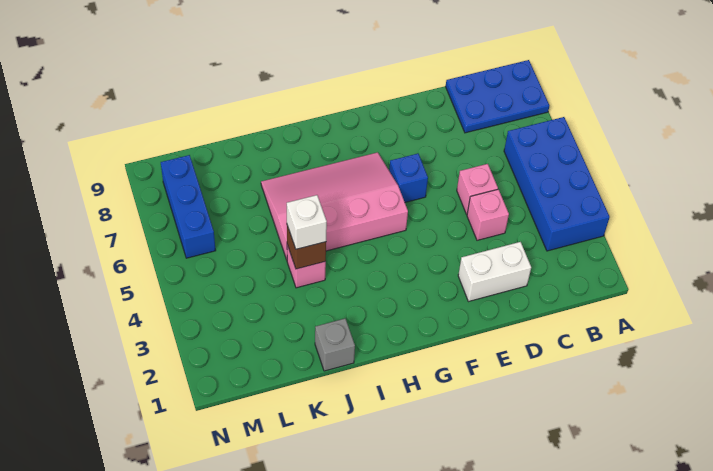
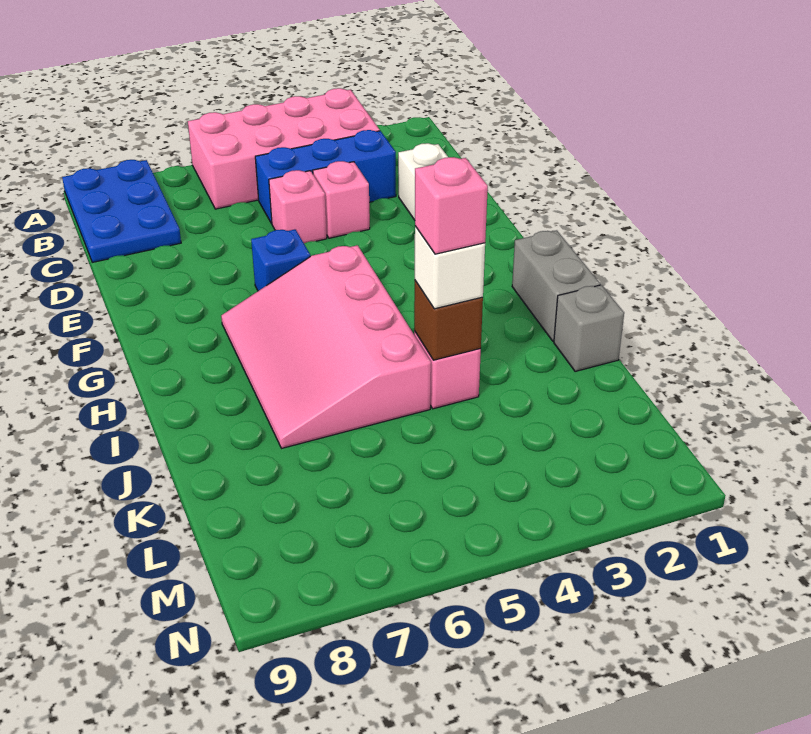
blue 2x4 brick [504,117,610,251] -> pink 2x4 brick [188,88,380,209]
none -> grey 1x2 brick [512,230,600,341]
none -> pink 1x1 brick [415,157,488,254]
blue 1x3 brick [161,155,216,258] -> blue 1x3 brick moved to [255,130,396,224]

